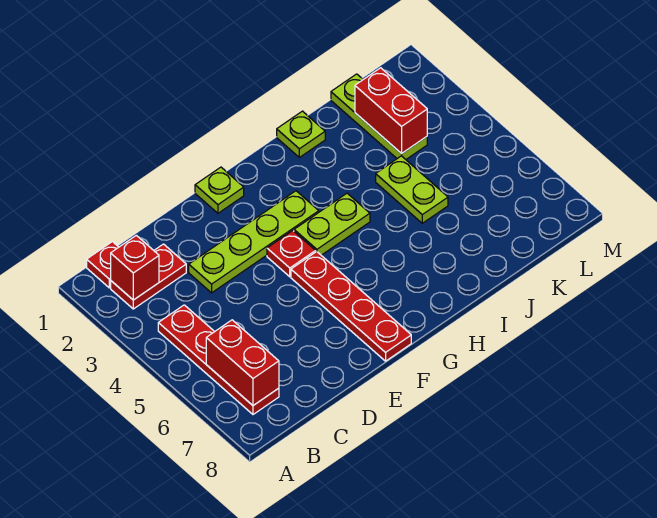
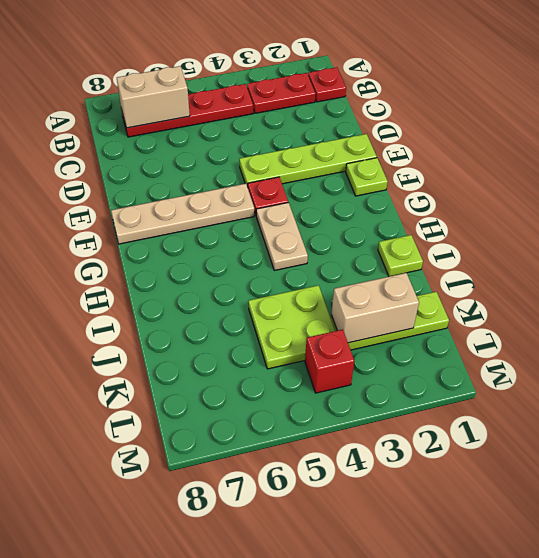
red 1x2 plate [111,244,186,309] -> red 1x2 plate turned to [247,73,316,113]
red 1x1 brick [111,235,159,300] -> red 1x1 brick moved to [305,330,354,393]
red 1x2 brick [206,320,279,405] -> tan 1x2 brick [117,66,190,128]
lime 1x4 plate [189,191,319,293] -> lime 1x4 plate turned to [239,134,377,187]
red 1x4 plate [291,252,411,361] -> tan 1x4 plate [111,184,254,244]
lime 1x2 plate [294,193,370,255] -> tan 1x2 plate [256,202,308,270]
lime 1x2 plate [376,156,448,223] -> lime 2x2 plate [248,285,335,369]
red 1x2 brick [355,68,427,154] -> tan 1x2 brick [331,273,419,343]

